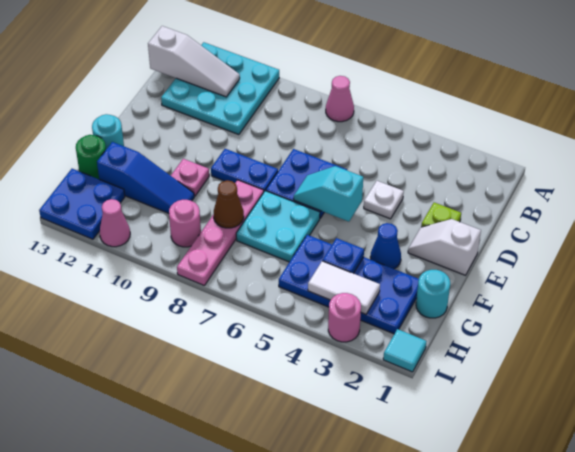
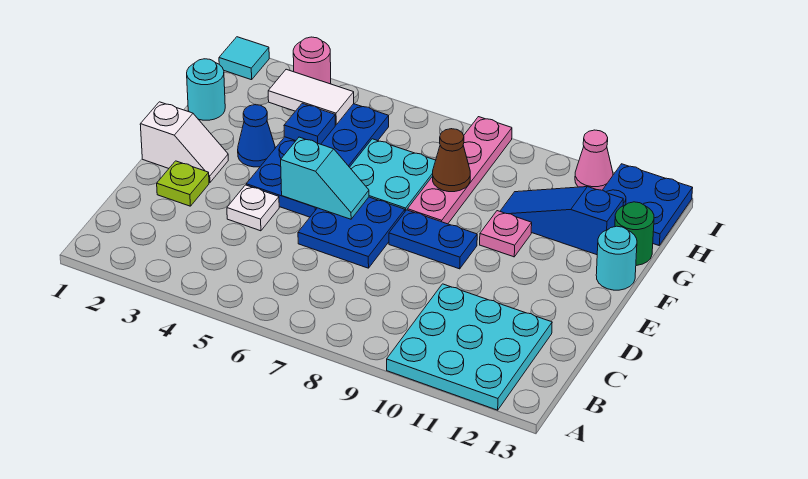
pink 1x1 cone [326,76,354,122] -> none
white 1x3 slope [148,26,240,97] -> none
blue 2x4 plate [279,235,419,334] -> blue 2x4 plate turned to [246,104,389,217]
pink 1x1 round brick [169,200,201,247] -> none

